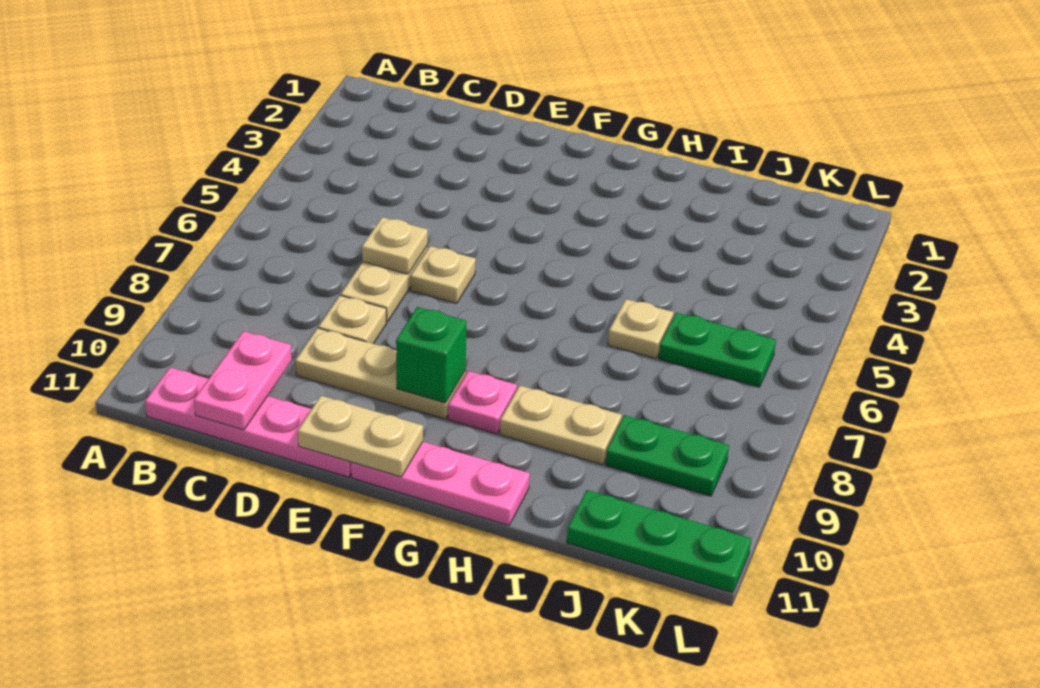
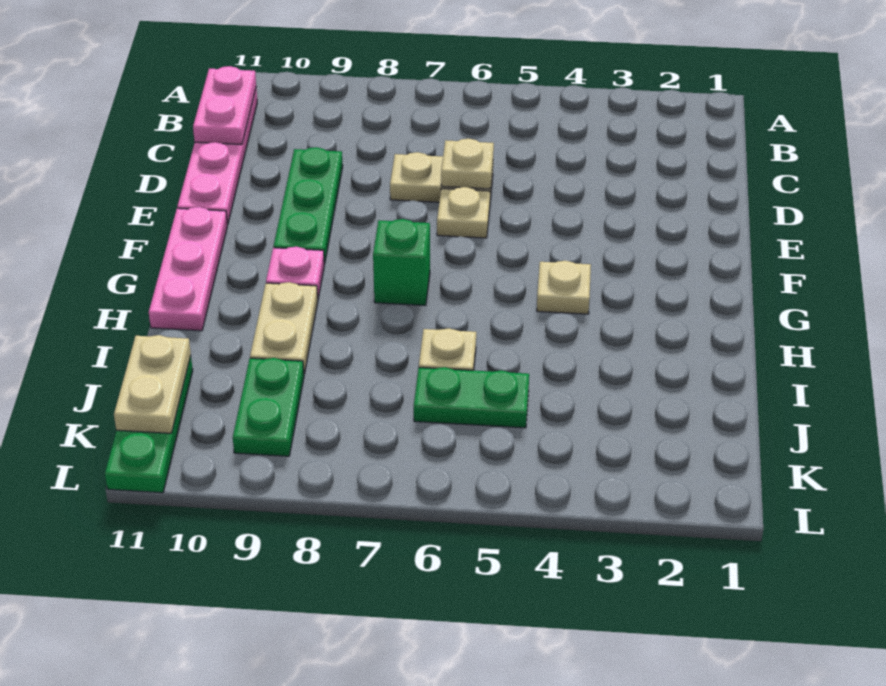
pink 1x2 plate [194,331,292,430] -> pink 1x2 plate turned to [193,66,256,145]
tan 1x1 plate [318,295,386,344] -> tan 1x1 plate moved to [537,261,591,314]
tan 1x3 plate [295,328,466,419] -> green 1x3 plate [273,147,343,264]
tan 1x2 plate [298,396,423,477] -> tan 1x2 plate moved to [114,335,191,433]
green 1x1 brick [396,307,467,403] -> green 1x1 brick moved to [373,219,430,305]
green 1x2 plate [659,313,776,387] -> green 1x2 plate turned to [414,367,529,428]

